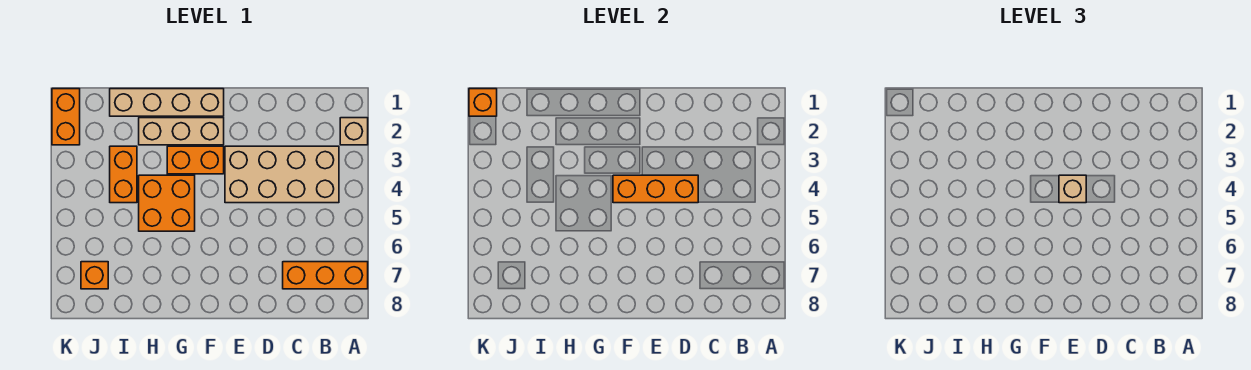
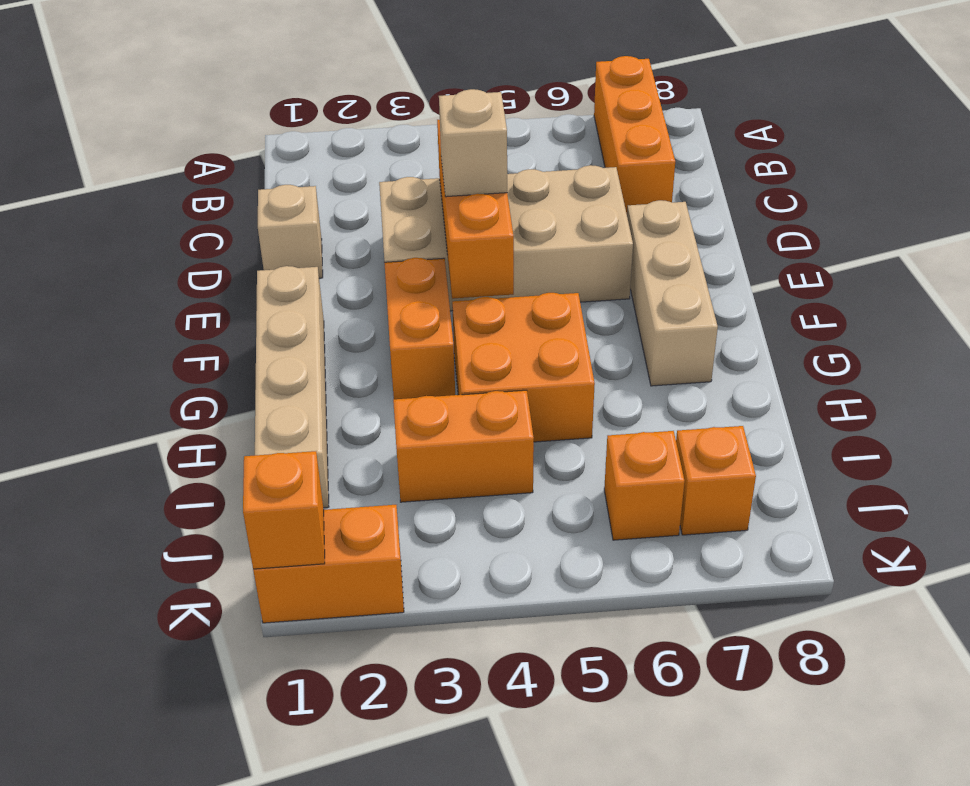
tan 1x1 brick [340,118,368,145] -> tan 1x1 brick moved to [258,185,323,278]
tan 2x4 brick [225,146,339,203] -> tan 2x4 brick turned to [379,165,633,311]
tan 1x3 brick [139,118,224,145] -> tan 1x3 brick moved to [627,200,718,386]
none -> orange 1x1 brick [604,431,685,540]

